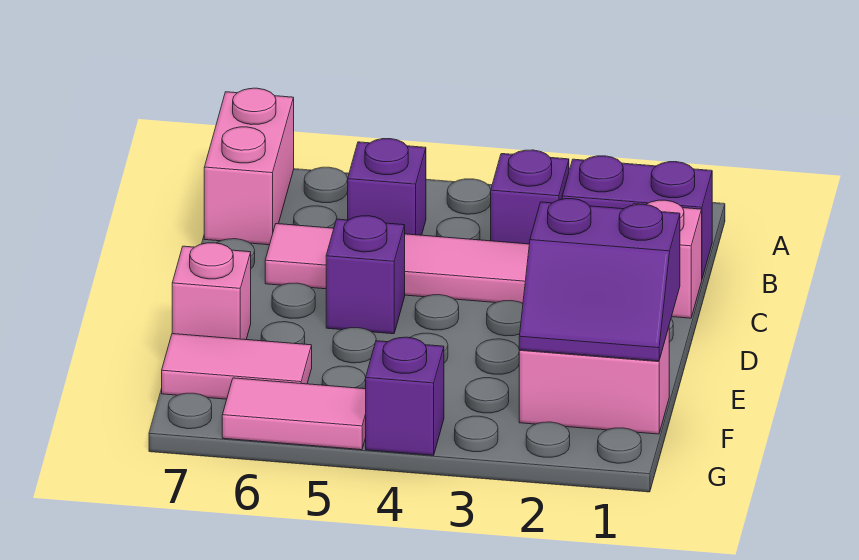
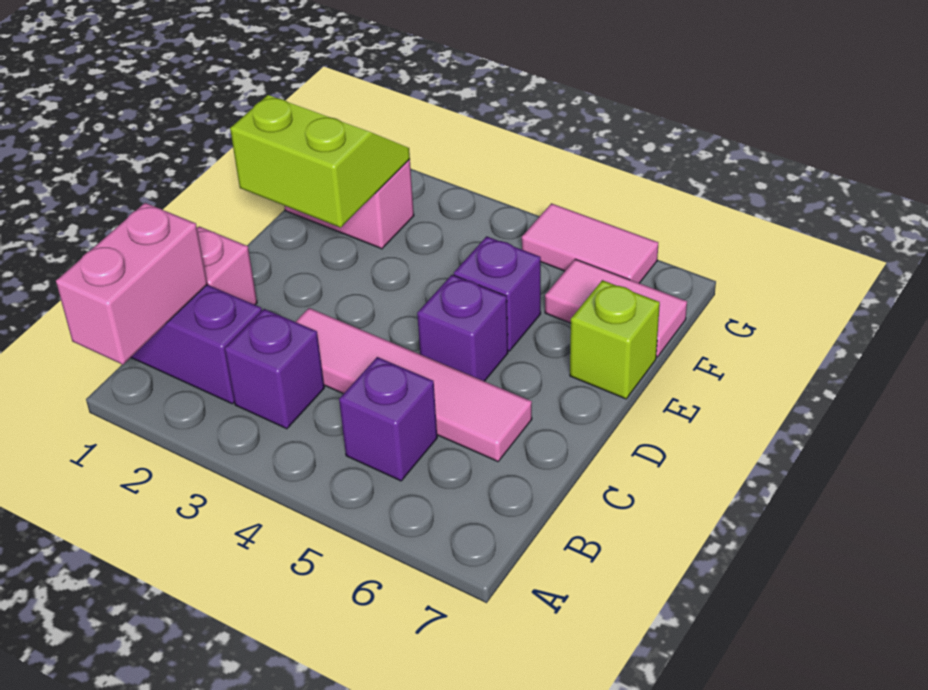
pink 1x2 brick [204,88,294,245] -> pink 1x2 brick moved to [56,203,207,365]
purple 2x2 slope [519,199,680,361] -> lime 2x2 slope [230,95,410,228]
pink 1x1 brick [172,243,251,340] -> lime 1x1 brick [570,280,660,399]
purple 1x1 brick [366,337,444,455] -> purple 1x1 brick moved to [454,236,541,351]

